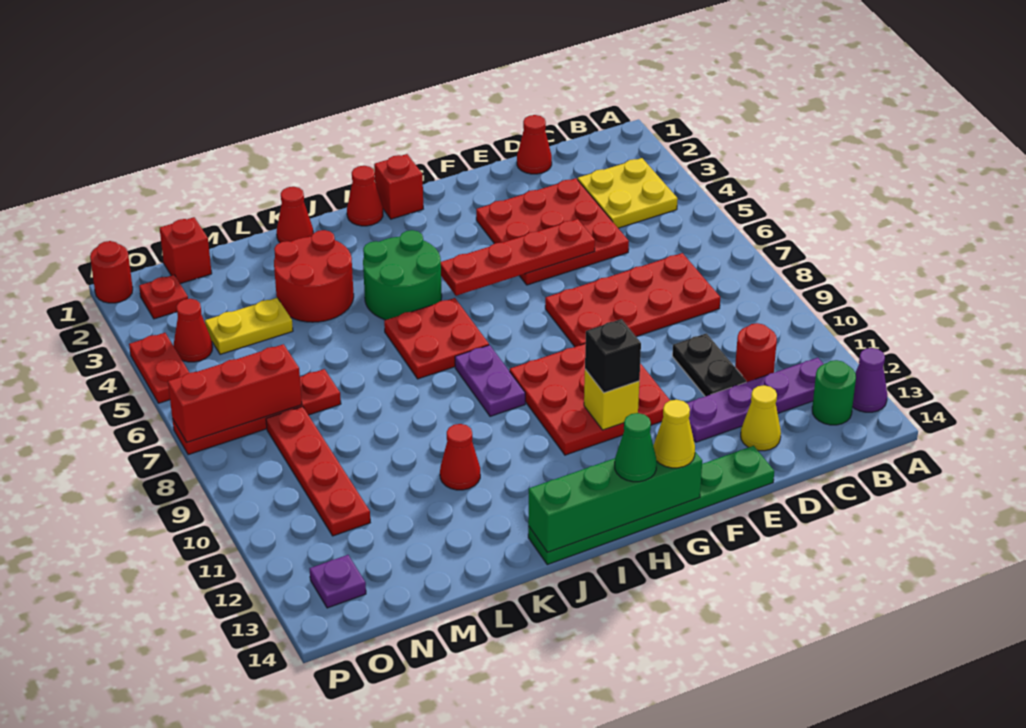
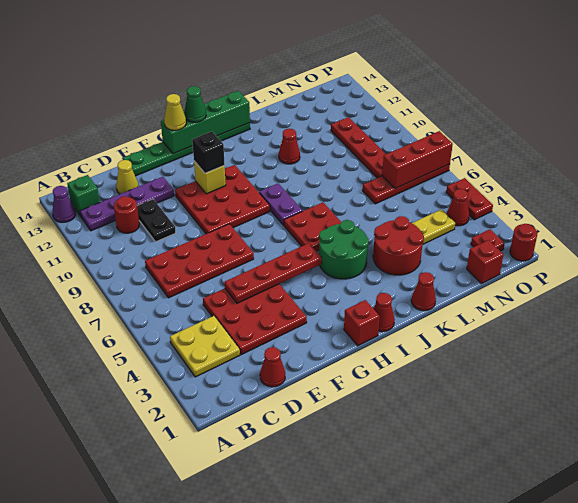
green 1x1 round brick [812,360,856,425] -> green 1x1 brick [67,175,100,216]
purple 1x1 plate [310,555,366,608] -> none

